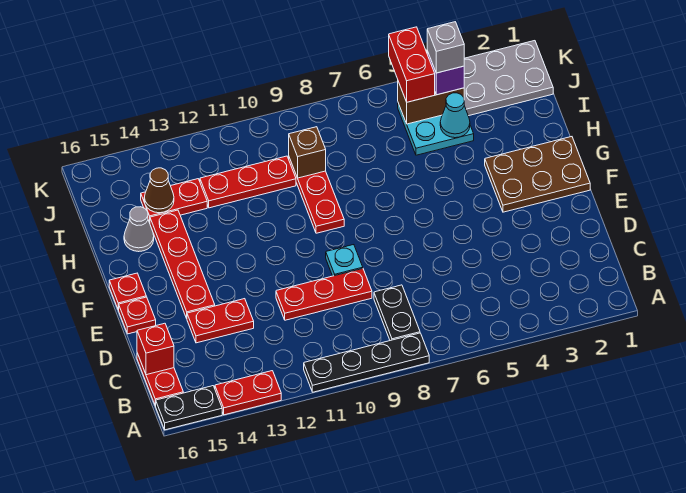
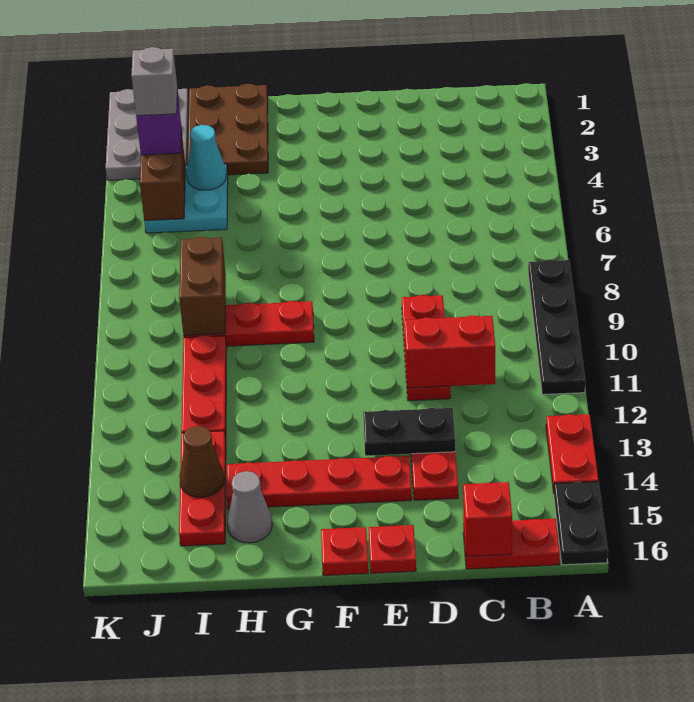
black 1x2 plate [374,285,420,341] -> black 1x2 plate moved to [363,408,455,456]
cyan 1x1 plate [326,245,363,276] -> none
brown 2x3 plate [485,137,590,212] -> brown 2x3 plate moved to [187,84,268,175]
brown 1x1 brick [289,127,326,178] -> brown 1x2 brick [179,237,226,336]
red 1x2 plate [141,179,207,223] -> red 1x3 plate [179,431,226,546]
red 1x2 brick [389,27,435,102] -> red 1x2 brick moved to [404,315,495,388]

